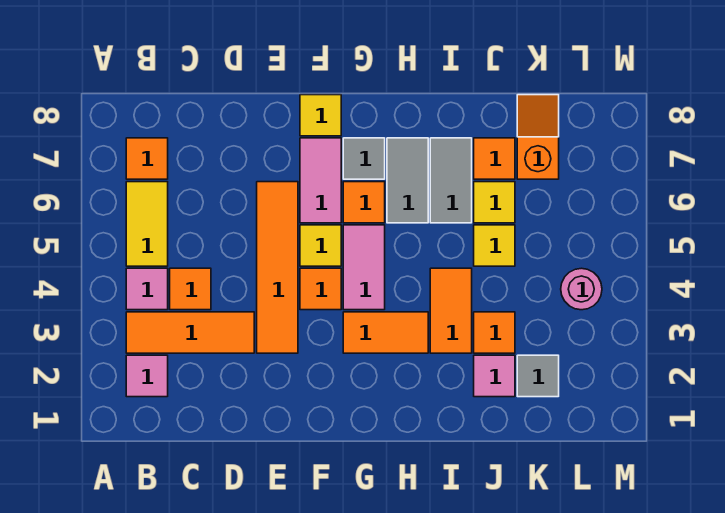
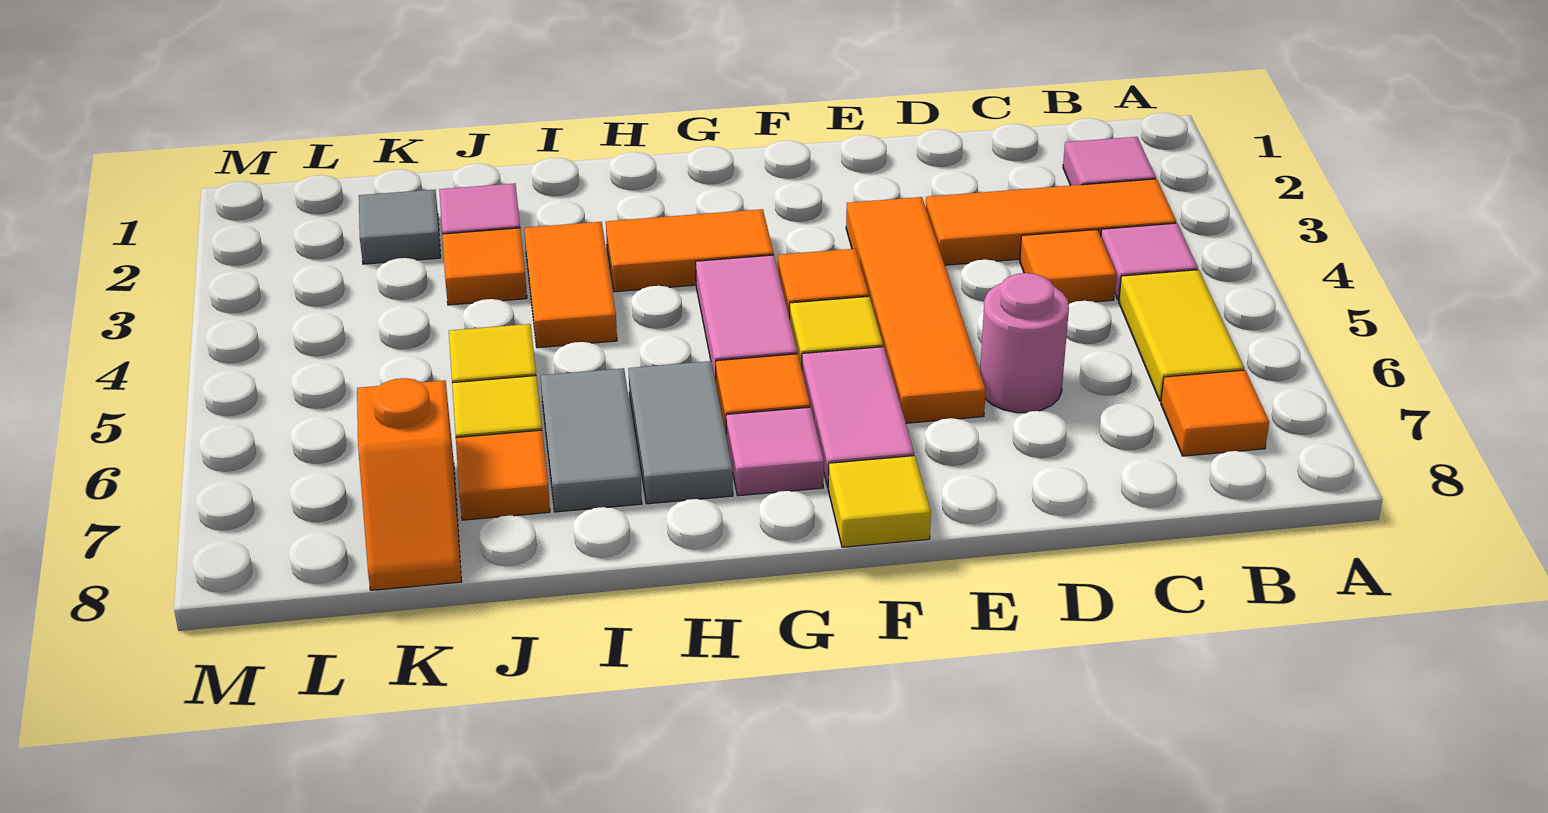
grey 1x1 tile [343,138,385,179] -> pink 1x1 tile [726,407,824,496]
pink 1x1 round brick [561,268,602,310] -> pink 1x1 round brick moved to [980,273,1069,413]

